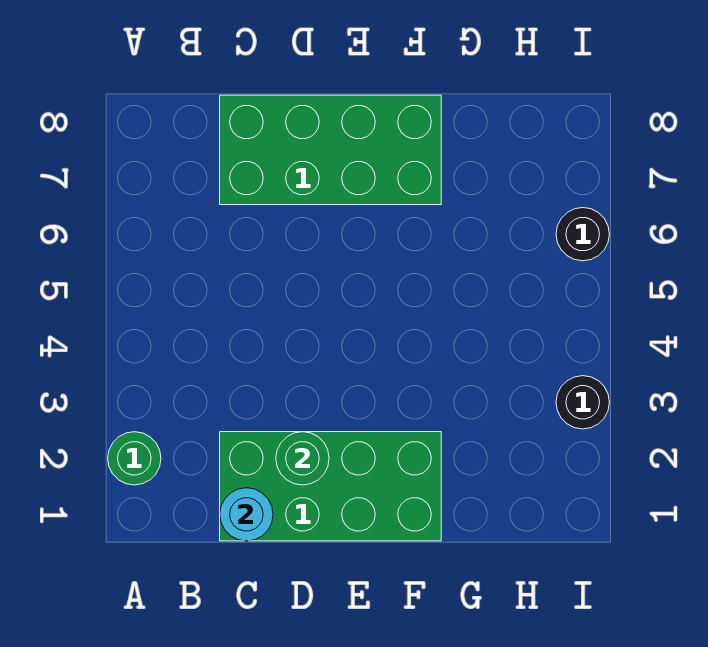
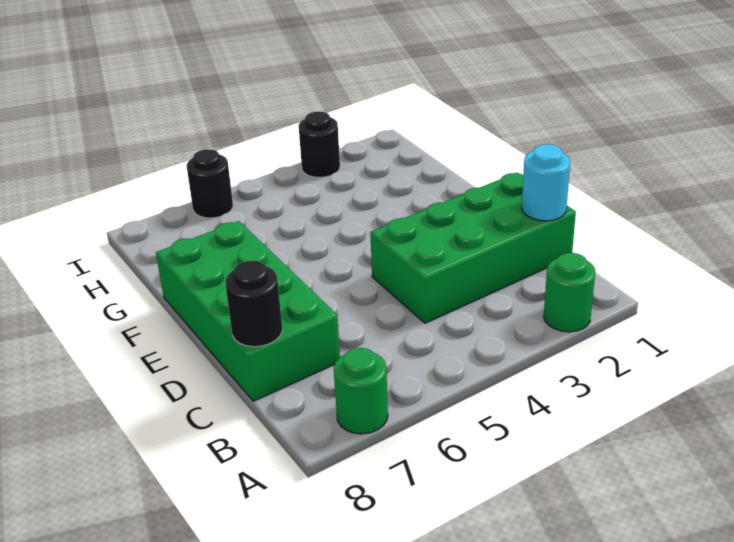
green 2x4 brick [220,432,441,541] -> green 2x4 brick turned to [370,173,576,323]
none -> black 1x1 round brick [225,261,282,347]
green 1x1 round brick [276,432,329,485] -> green 1x1 round brick moved to [334,348,388,434]

